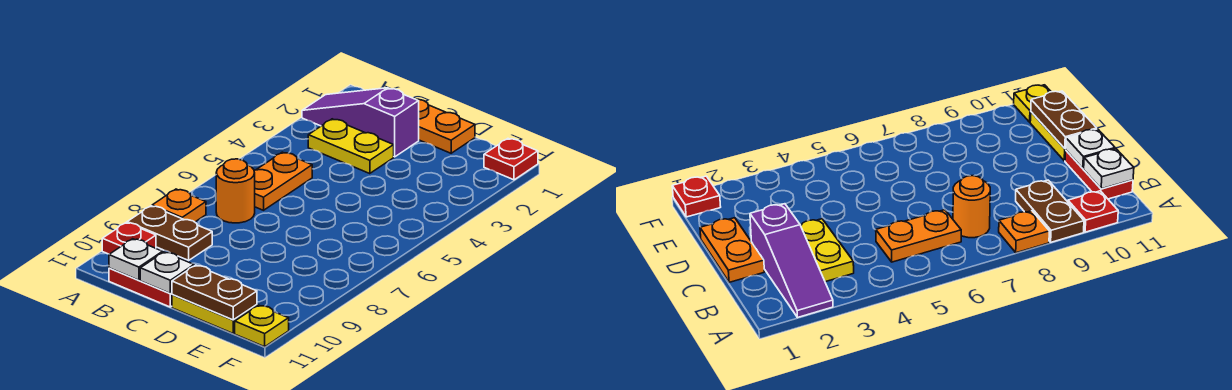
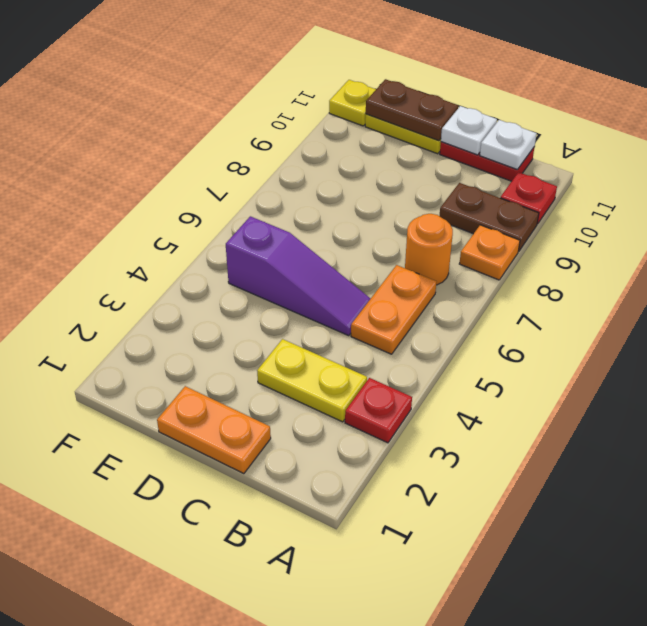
purple 1x3 slope [302,88,419,157] -> purple 1x3 slope moved to [226,216,371,336]
red 1x1 plate [484,139,538,180] -> red 1x1 plate moved to [345,378,412,443]

